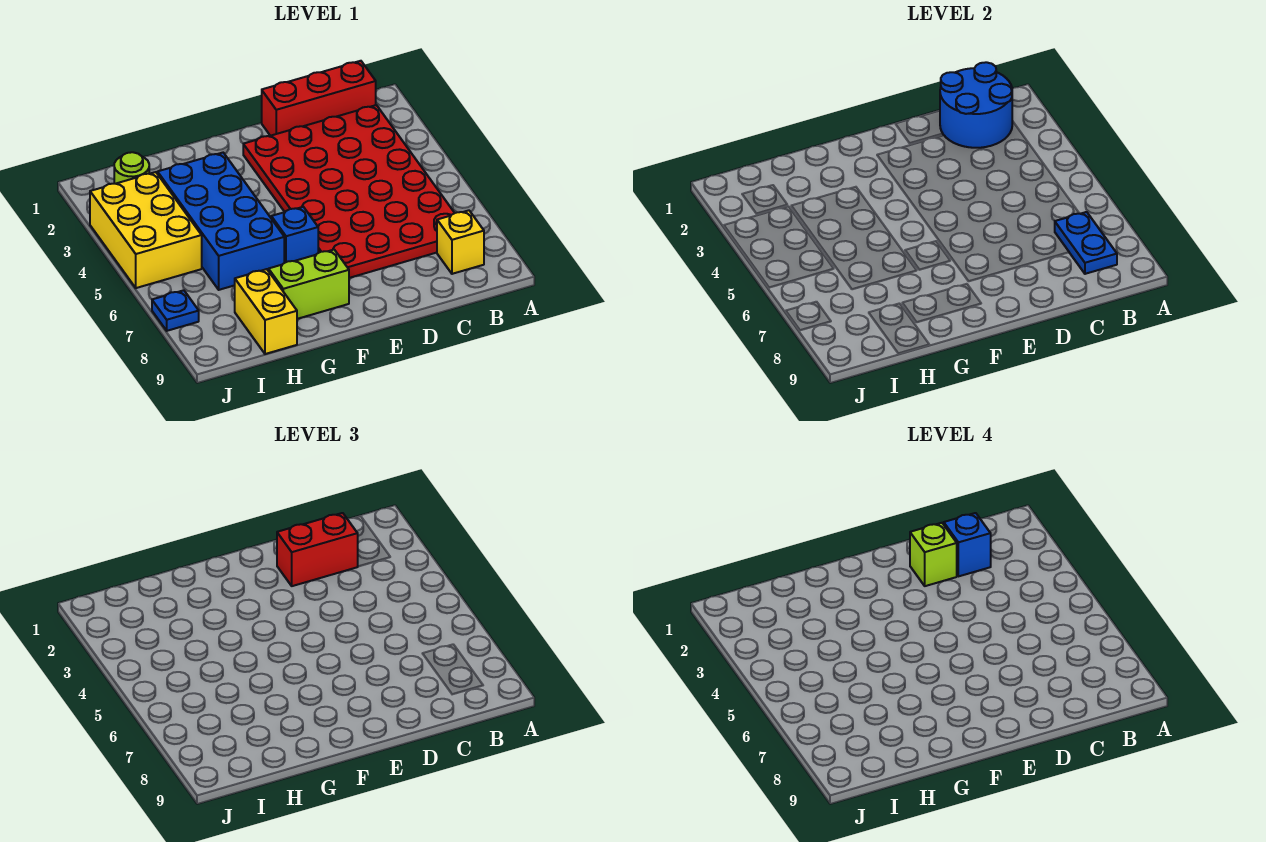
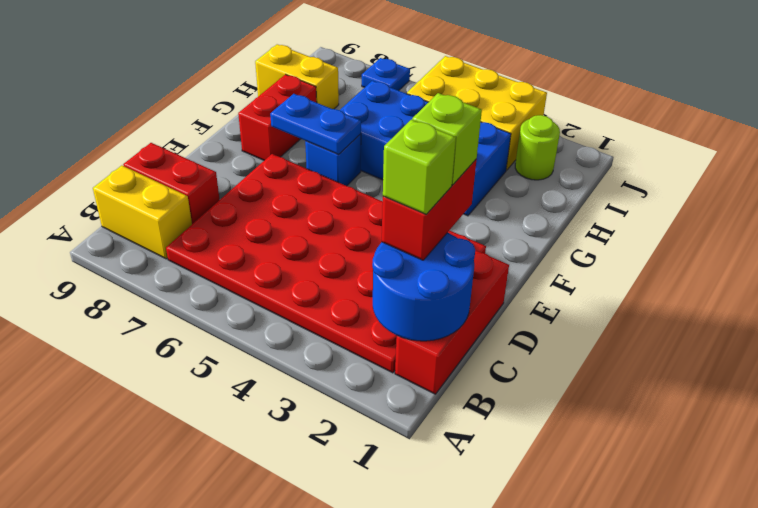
blue 1x2 plate [1055,212,1117,274] -> blue 1x2 plate moved to [270,94,361,154]
yellow 1x1 brick [437,210,484,274] -> yellow 1x2 brick [93,165,192,259]
blue 1x1 brick [944,513,991,576] -> lime 1x1 brick [383,120,456,214]
none -> red 1x2 brick [123,143,220,224]
lime 1x2 brick [269,250,349,319] -> red 1x2 brick [238,75,317,160]

